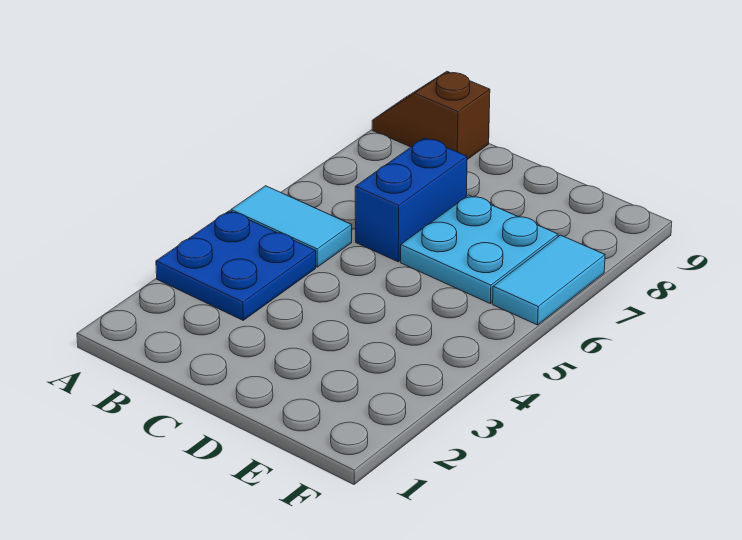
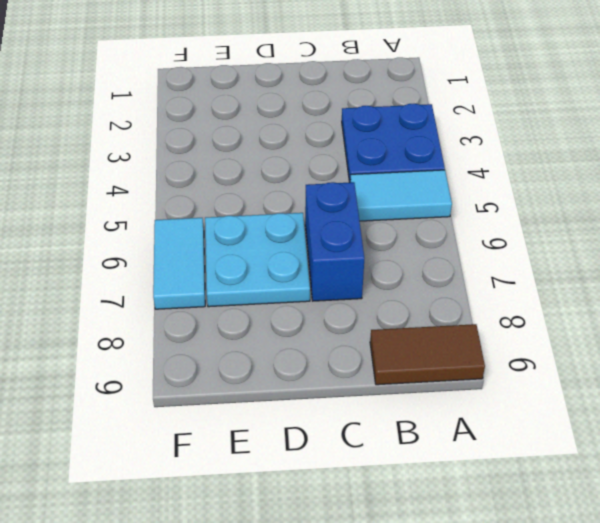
brown 1x2 slope [372,72,490,160] -> brown 1x2 tile [370,324,485,385]

